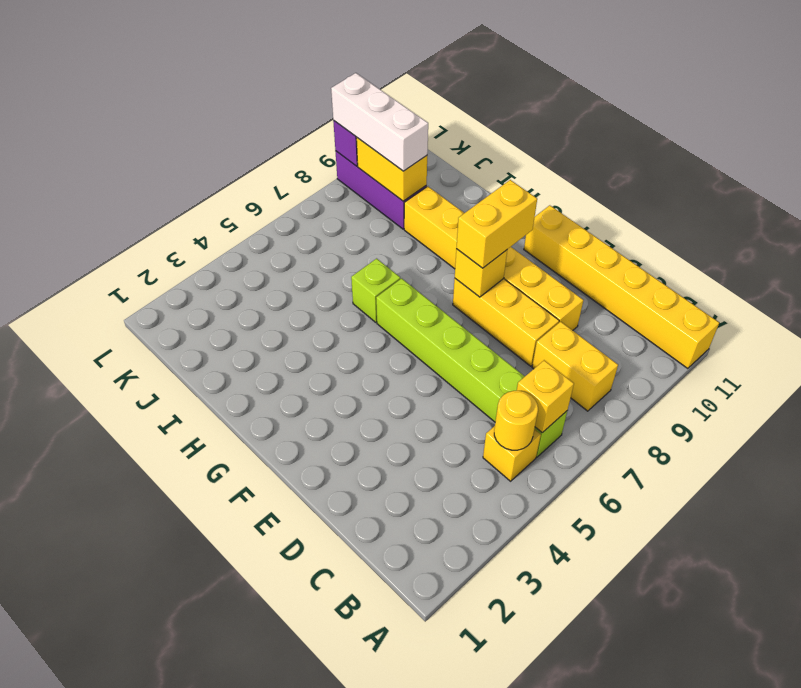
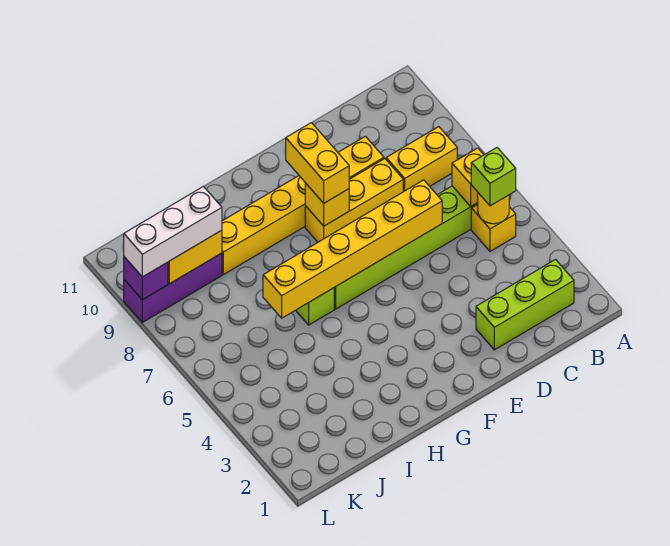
yellow 1x6 brick [524,205,719,369] -> yellow 1x6 brick moved to [263,180,442,318]
none -> lime 1x3 brick [476,260,574,350]
none -> lime 1x1 brick [471,148,516,206]

